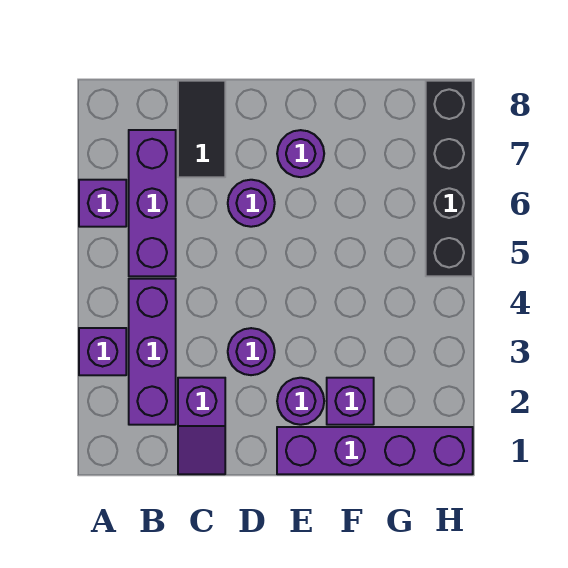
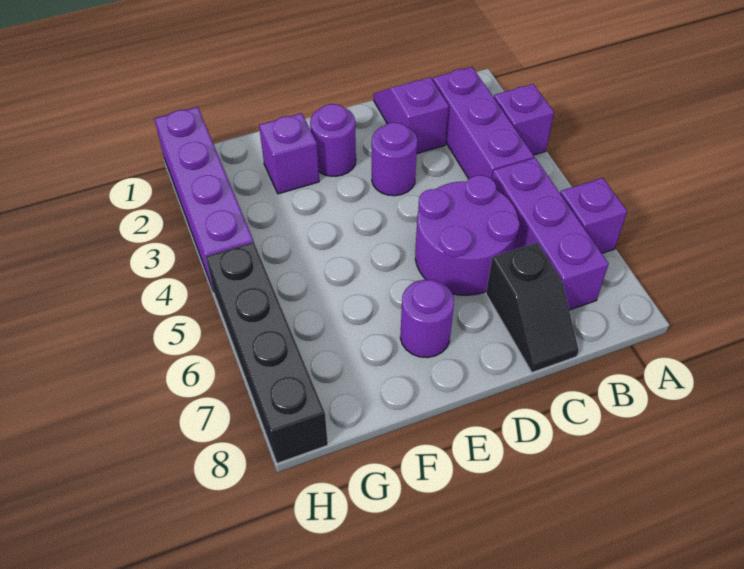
black 1x2 tile [178,81,225,177] -> black 1x2 slope [486,243,579,372]
purple 1x1 round brick [228,180,275,227] -> purple 2x2 round brick [415,175,519,295]
purple 1x4 brick [277,427,473,474] -> purple 1x4 brick turned to [155,107,254,289]

